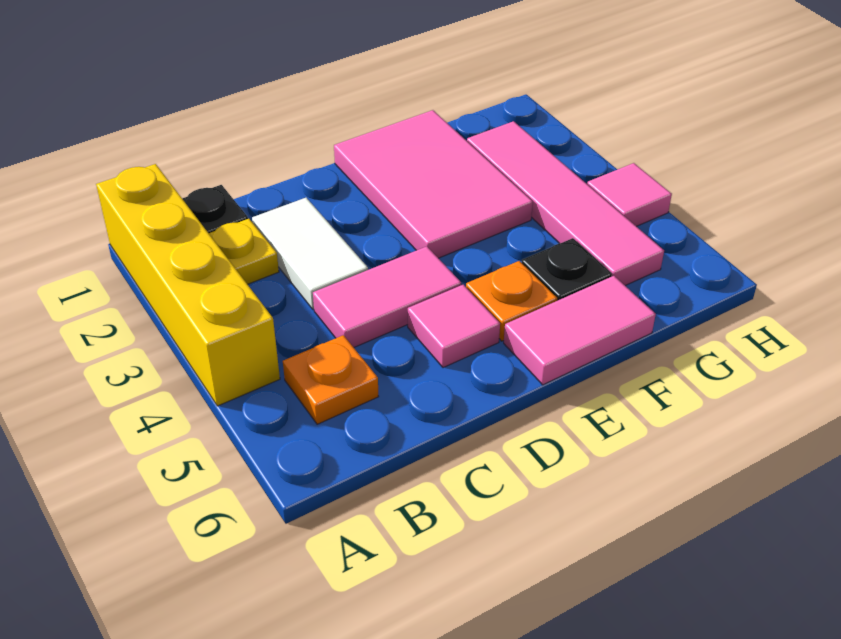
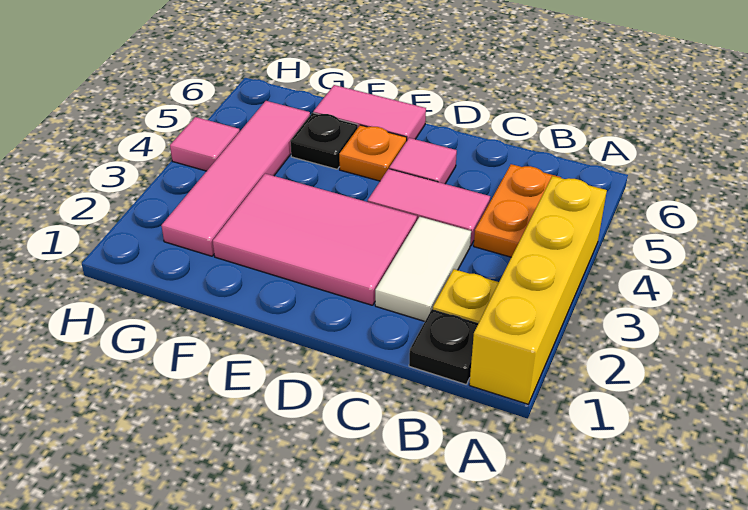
orange 1x1 plate [283,335,379,424] -> orange 1x2 plate [474,164,561,257]
pink 2x3 tile [334,110,533,258] -> pink 2x3 tile turned to [213,174,417,305]

